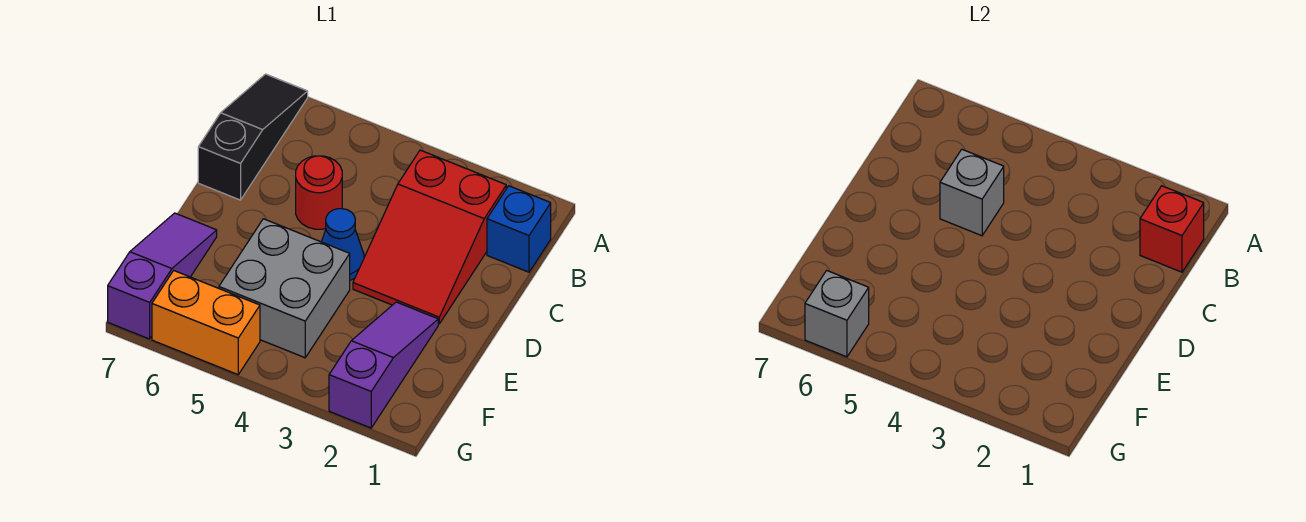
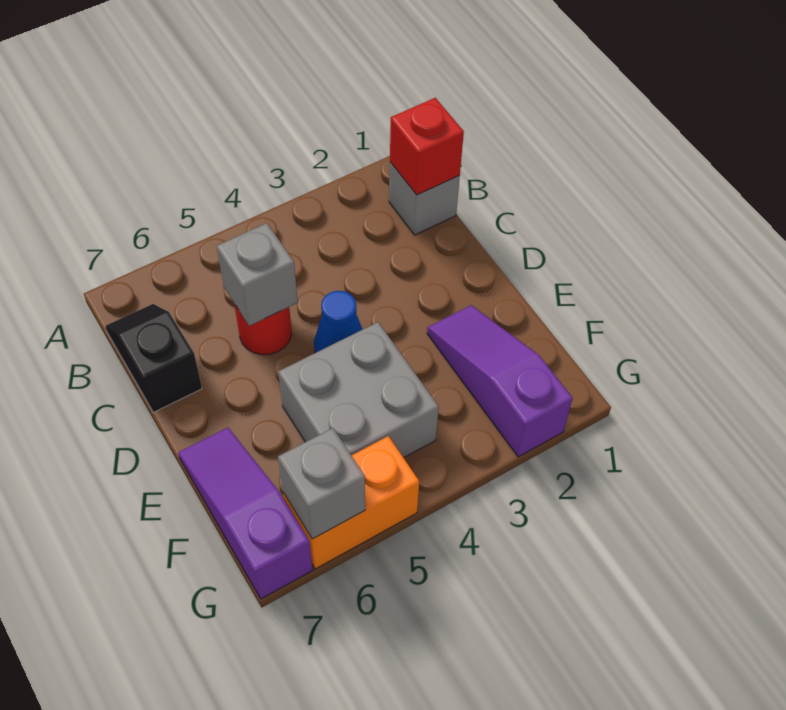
black 1x3 slope [198,74,308,200] -> black 1x2 slope [105,304,202,412]
blue 1x1 brick [487,186,551,272] -> grey 1x1 brick [389,162,460,235]
red 2x3 slope [353,150,506,324] -> none

